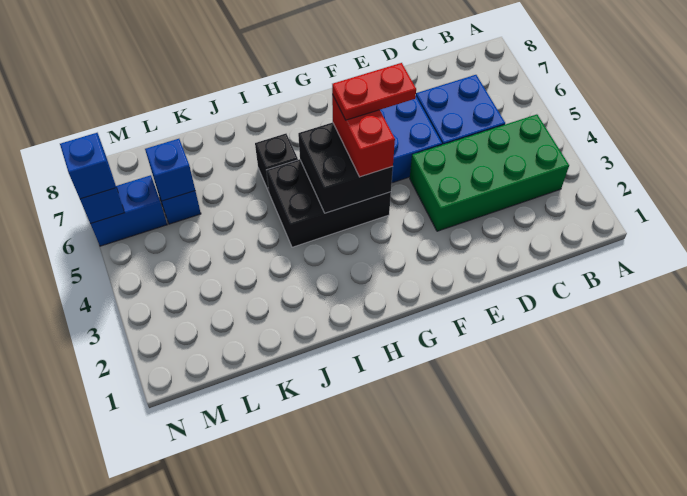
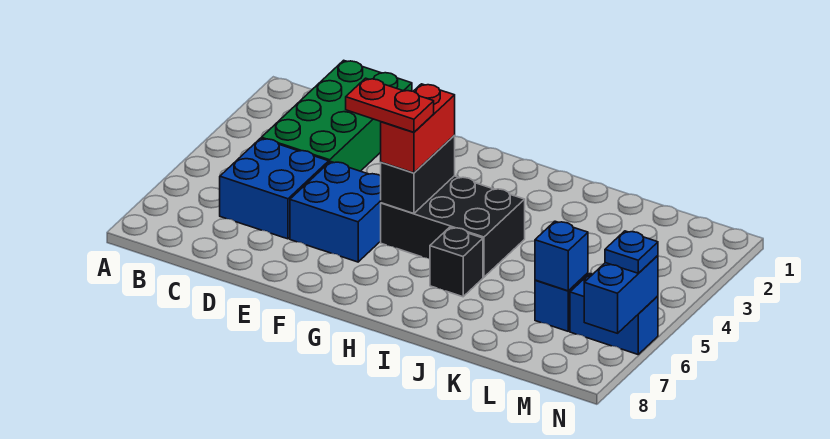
green 2x4 brick [410,114,569,231] -> green 2x4 brick turned to [261,60,412,171]
black 2x2 brick [298,122,393,213] -> black 1x2 brick [381,136,455,213]
blue 1x1 brick [60,133,115,199] -> blue 1x1 plate [605,231,658,273]

